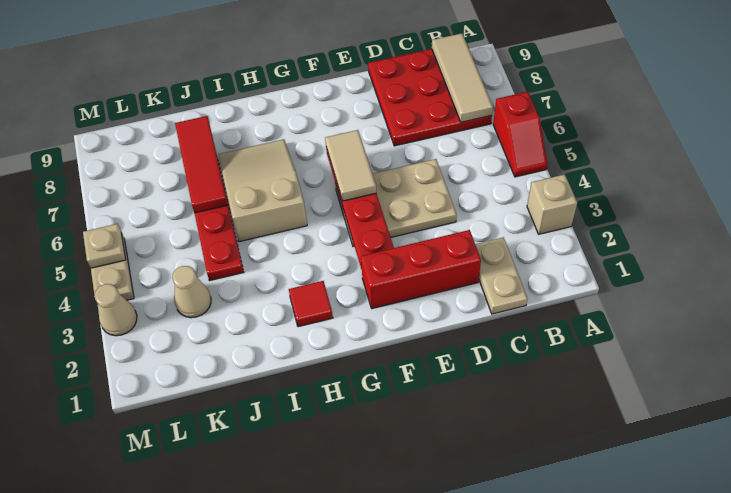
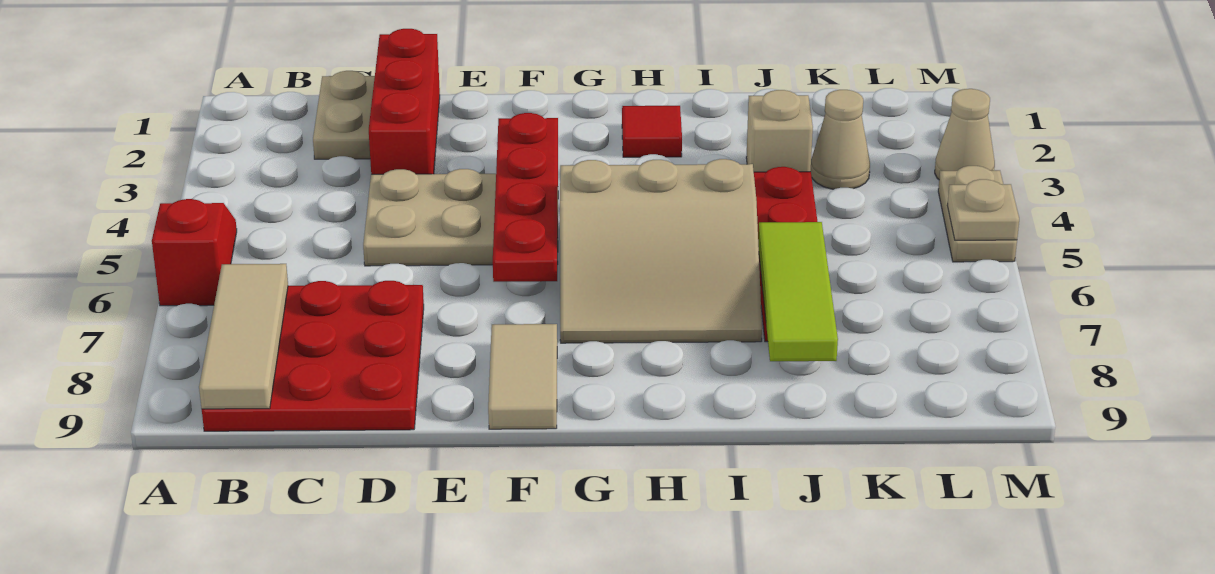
tan 1x1 brick [527,174,577,234] -> tan 1x1 brick moved to [746,90,813,172]
red 1x3 brick [361,230,481,309] -> red 1x3 brick turned to [369,29,440,174]
tan 1x2 tile [325,130,376,201] -> tan 1x2 tile moved to [488,324,557,429]
tan 2x3 slope [218,139,307,242] -> tan 3x3 slope [560,159,762,343]
red 1x3 tile [175,116,228,213] -> lime 1x3 tile [758,222,838,361]

